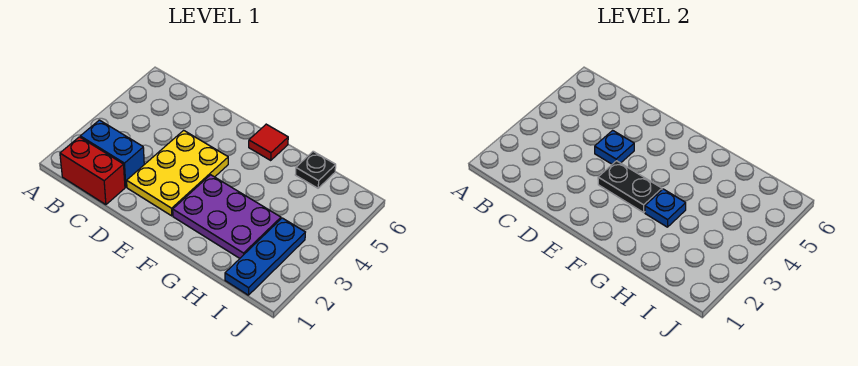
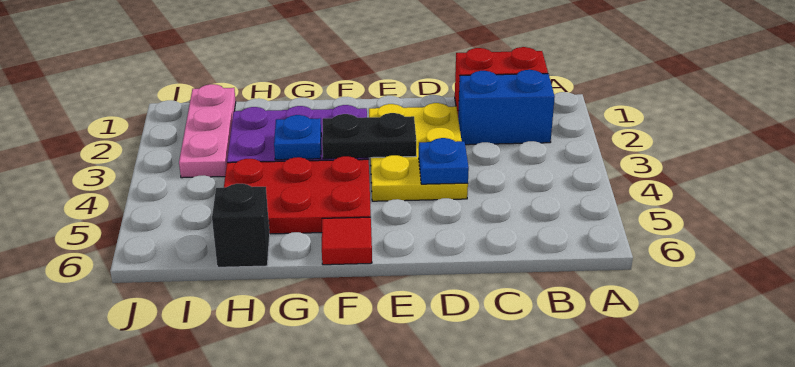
none -> red 2x3 plate [224,156,371,234]
black 1x1 plate [295,151,336,188] -> black 1x1 brick [212,184,270,267]
blue 1x3 plate [225,218,305,295] -> pink 1x3 plate [179,84,236,178]

